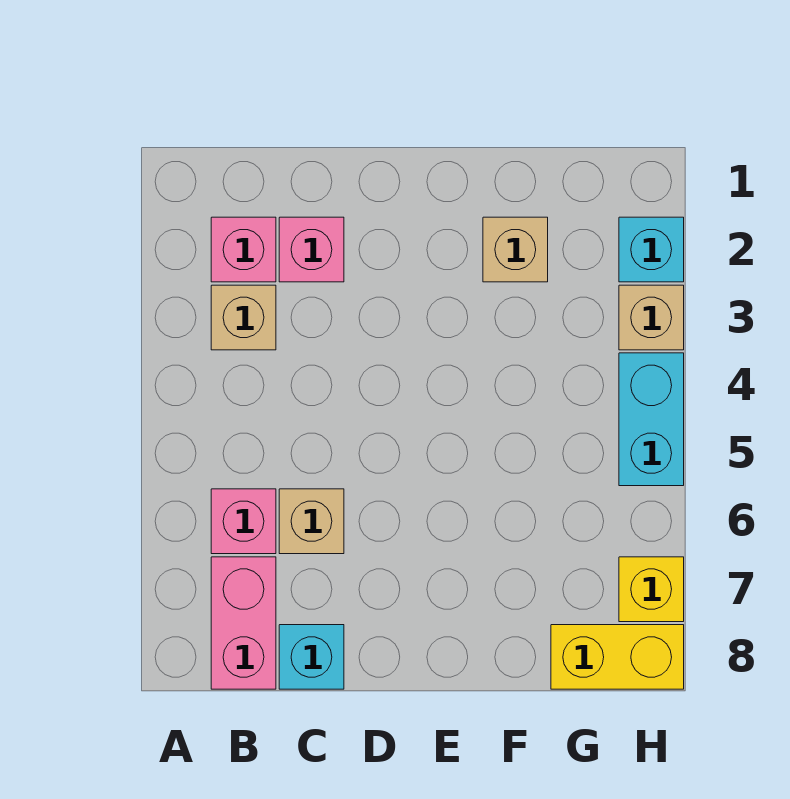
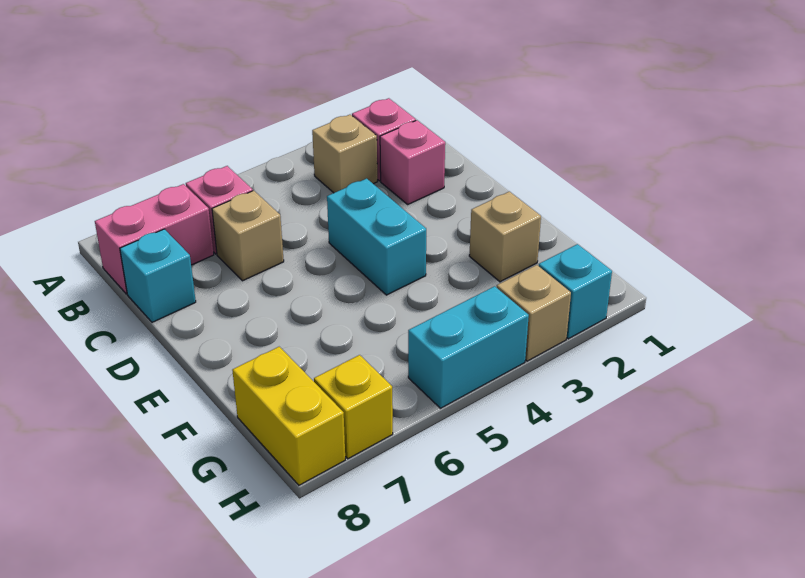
none -> cyan 1x2 brick [327,179,426,295]

